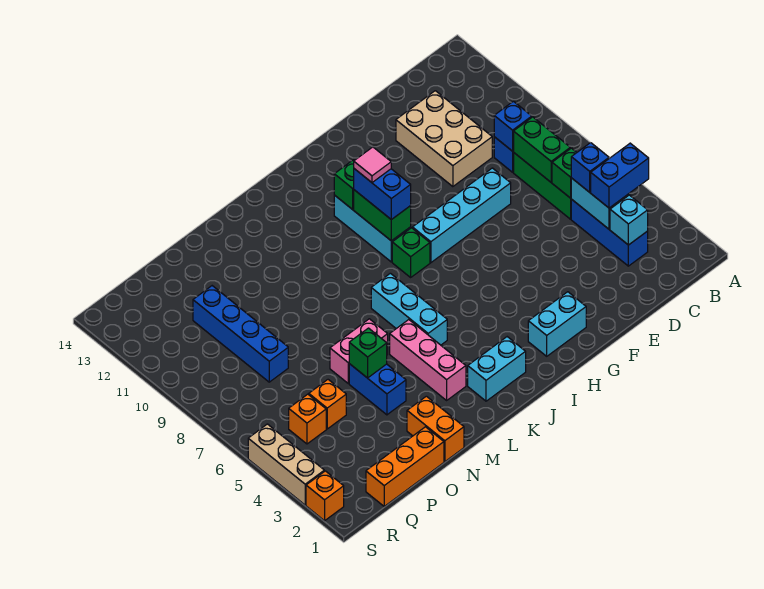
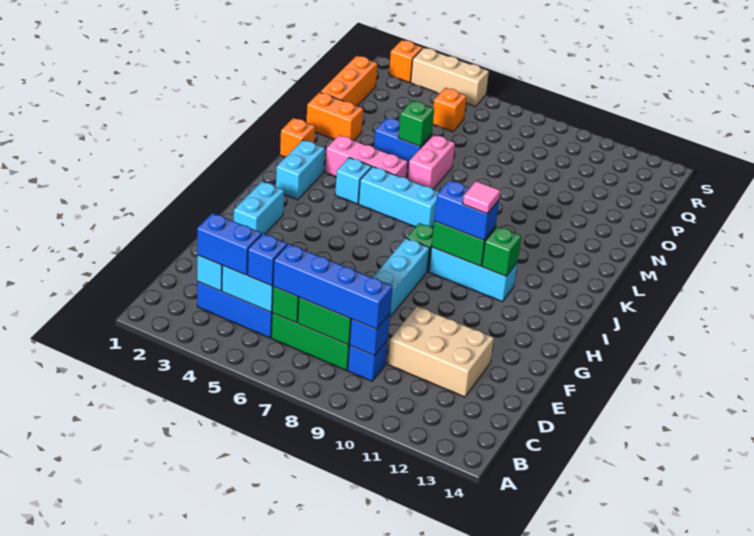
blue 1x2 brick [591,143,649,208] -> blue 1x2 brick turned to [197,213,262,275]
none -> cyan 1x1 brick [335,157,371,204]
orange 1x1 brick [309,380,346,429] -> orange 1x1 brick moved to [280,118,315,157]
blue 1x4 brick [193,286,288,382] -> blue 1x4 brick moved to [273,244,393,329]

